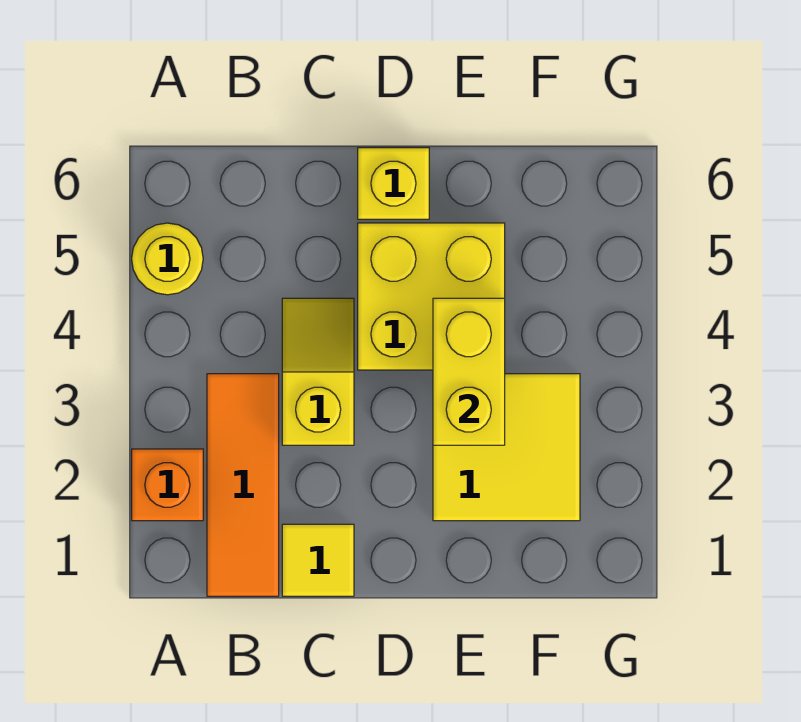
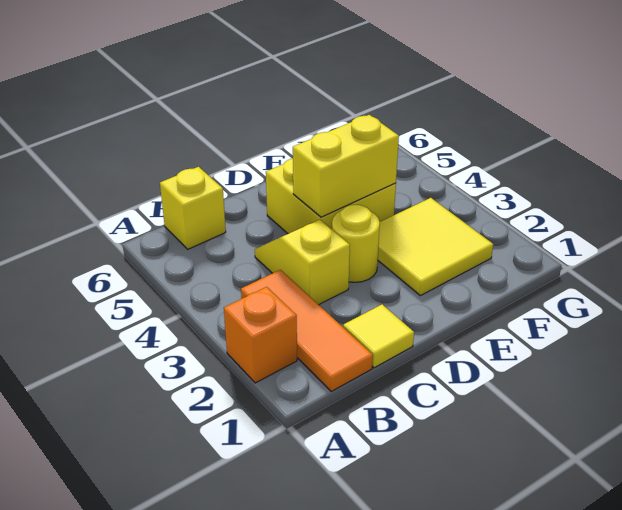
yellow 1x1 round brick [132,223,203,295] -> yellow 1x1 round brick moved to [332,205,380,282]
yellow 1x1 brick [358,148,429,219] -> yellow 1x1 brick moved to [160,167,226,249]
yellow 1x2 brick [433,298,505,445] -> yellow 1x2 brick turned to [293,115,399,217]

